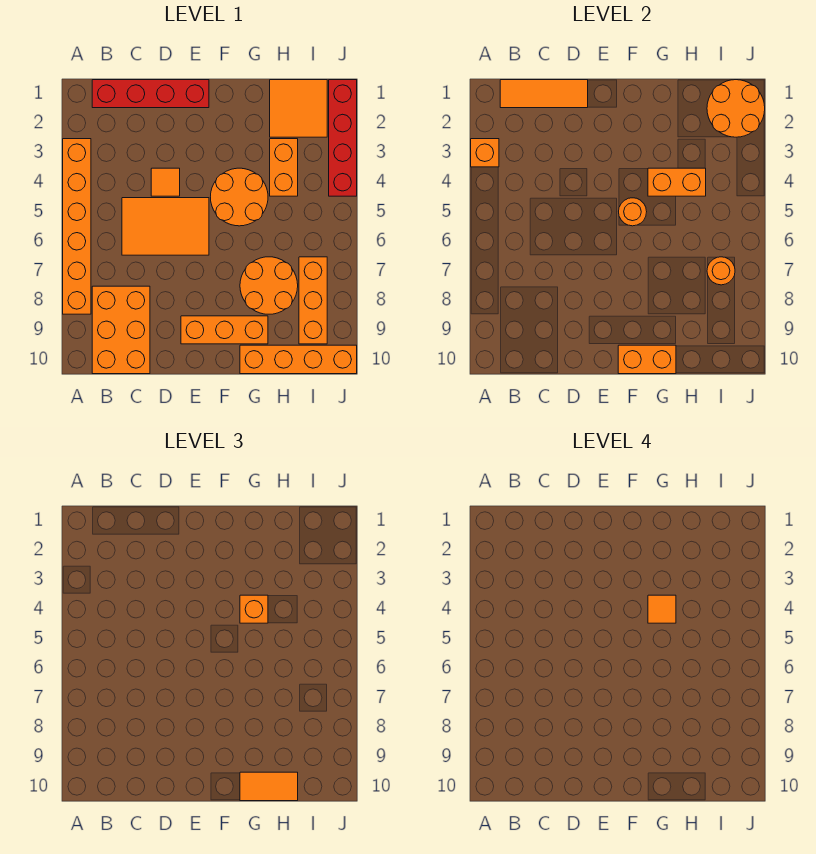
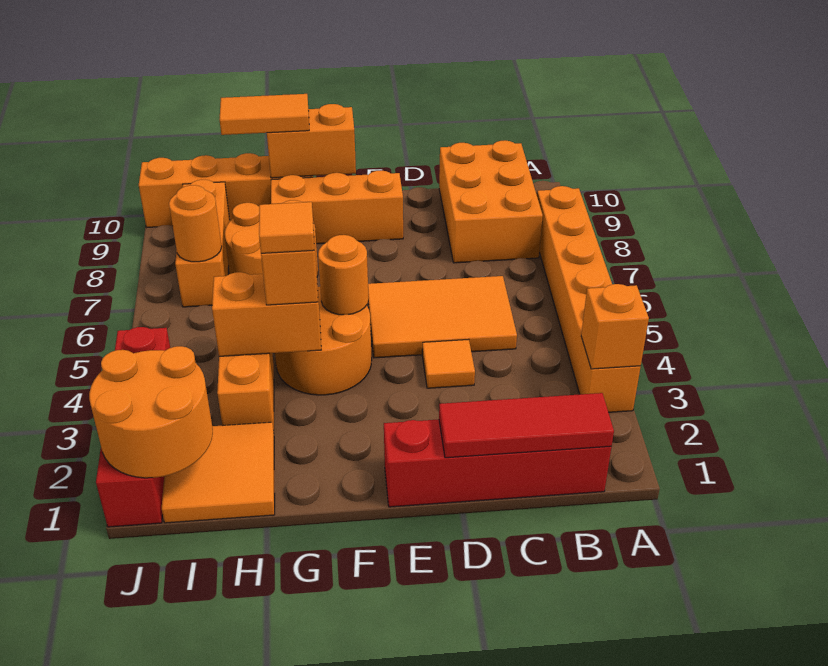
orange 1x3 tile [500,80,588,108] -> red 1x3 tile [439,393,614,458]

